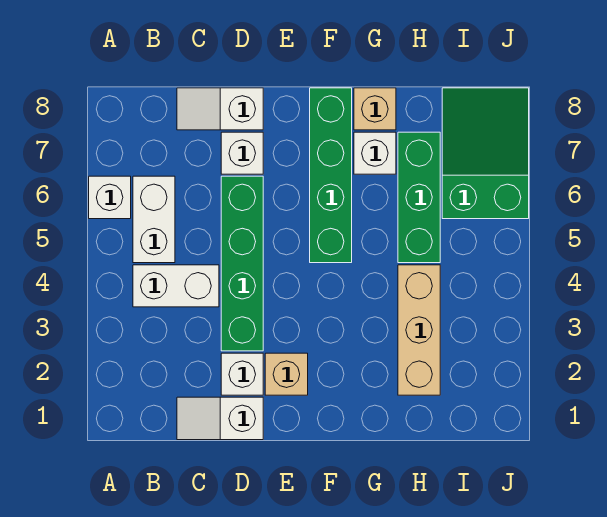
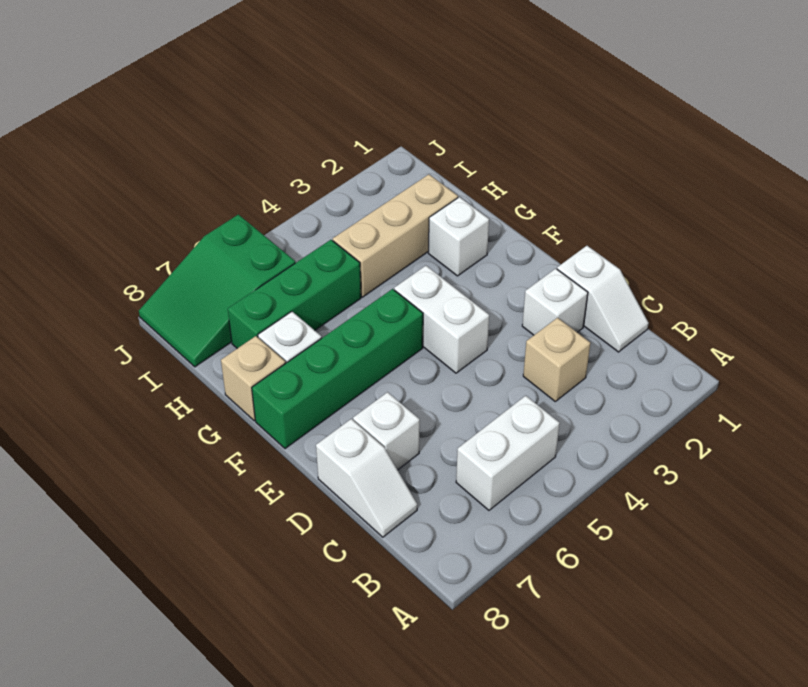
white 1x1 brick [89,176,131,219] -> white 1x1 brick moved to [428,197,489,276]
white 1x2 brick [133,265,219,307] -> white 1x2 brick moved to [394,266,489,373]
green 1x4 brick [221,176,263,351] -> none
tan 1x1 brick [265,353,308,395] -> tan 1x1 brick moved to [523,318,590,401]

